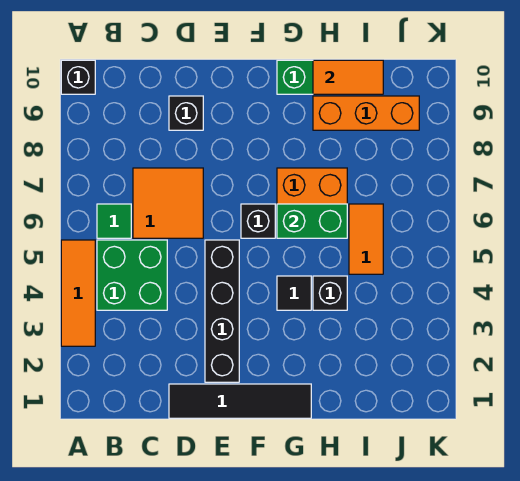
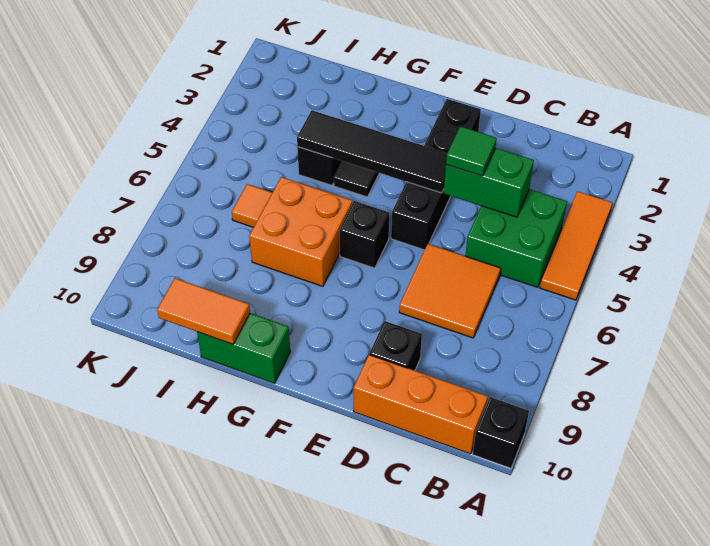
green 1x1 tile [97,204,131,238] -> green 1x1 tile moved to [446,126,497,176]
black 1x4 tile [169,384,311,418] -> black 1x4 tile moved to [297,110,447,193]
green 1x2 brick [277,204,347,238] -> green 1x2 brick moved to [444,148,534,217]
orange 1x3 brick [313,96,419,130] -> orange 1x3 brick moved to [354,355,488,454]
orange 1x2 tile [349,204,383,274] -> orange 1x1 tile [232,184,272,227]

